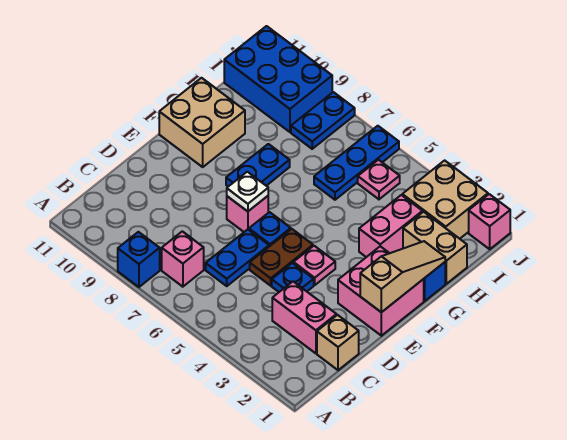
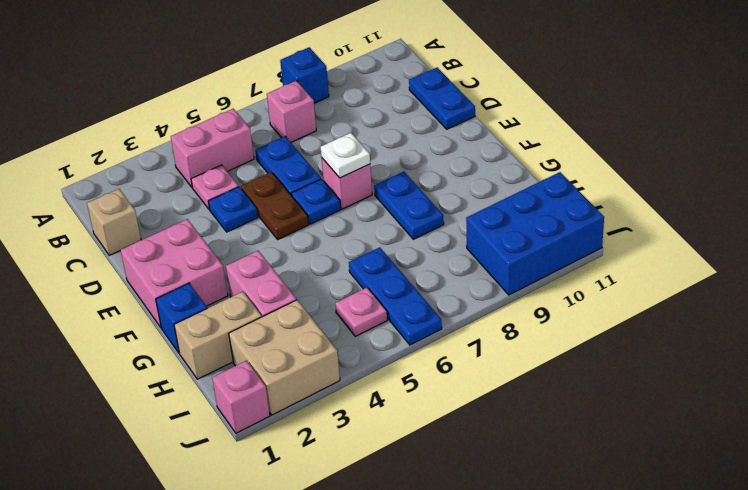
pink 1x2 brick [272,282,336,353] -> pink 1x2 brick moved to [171,109,254,187]
tan 1x3 slope [360,241,445,312] -> none
pink 1x1 plate [293,246,335,285] -> pink 1x1 plate moved to [191,165,239,209]
tan 2x2 brick [159,78,245,167] -> none
blue 1x2 plate [291,92,355,149] -> blue 1x2 plate moved to [409,67,475,129]

